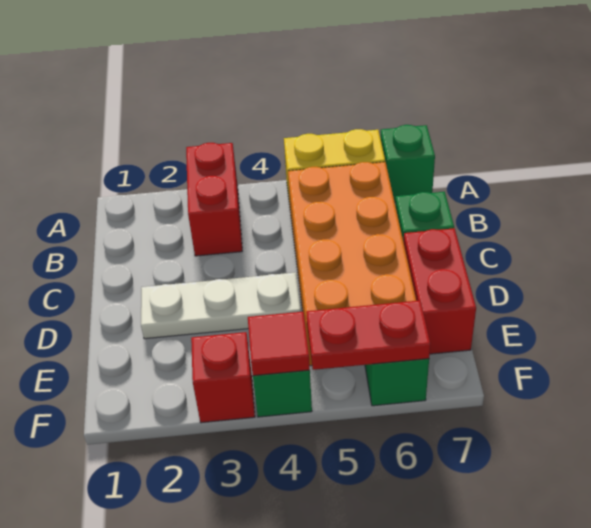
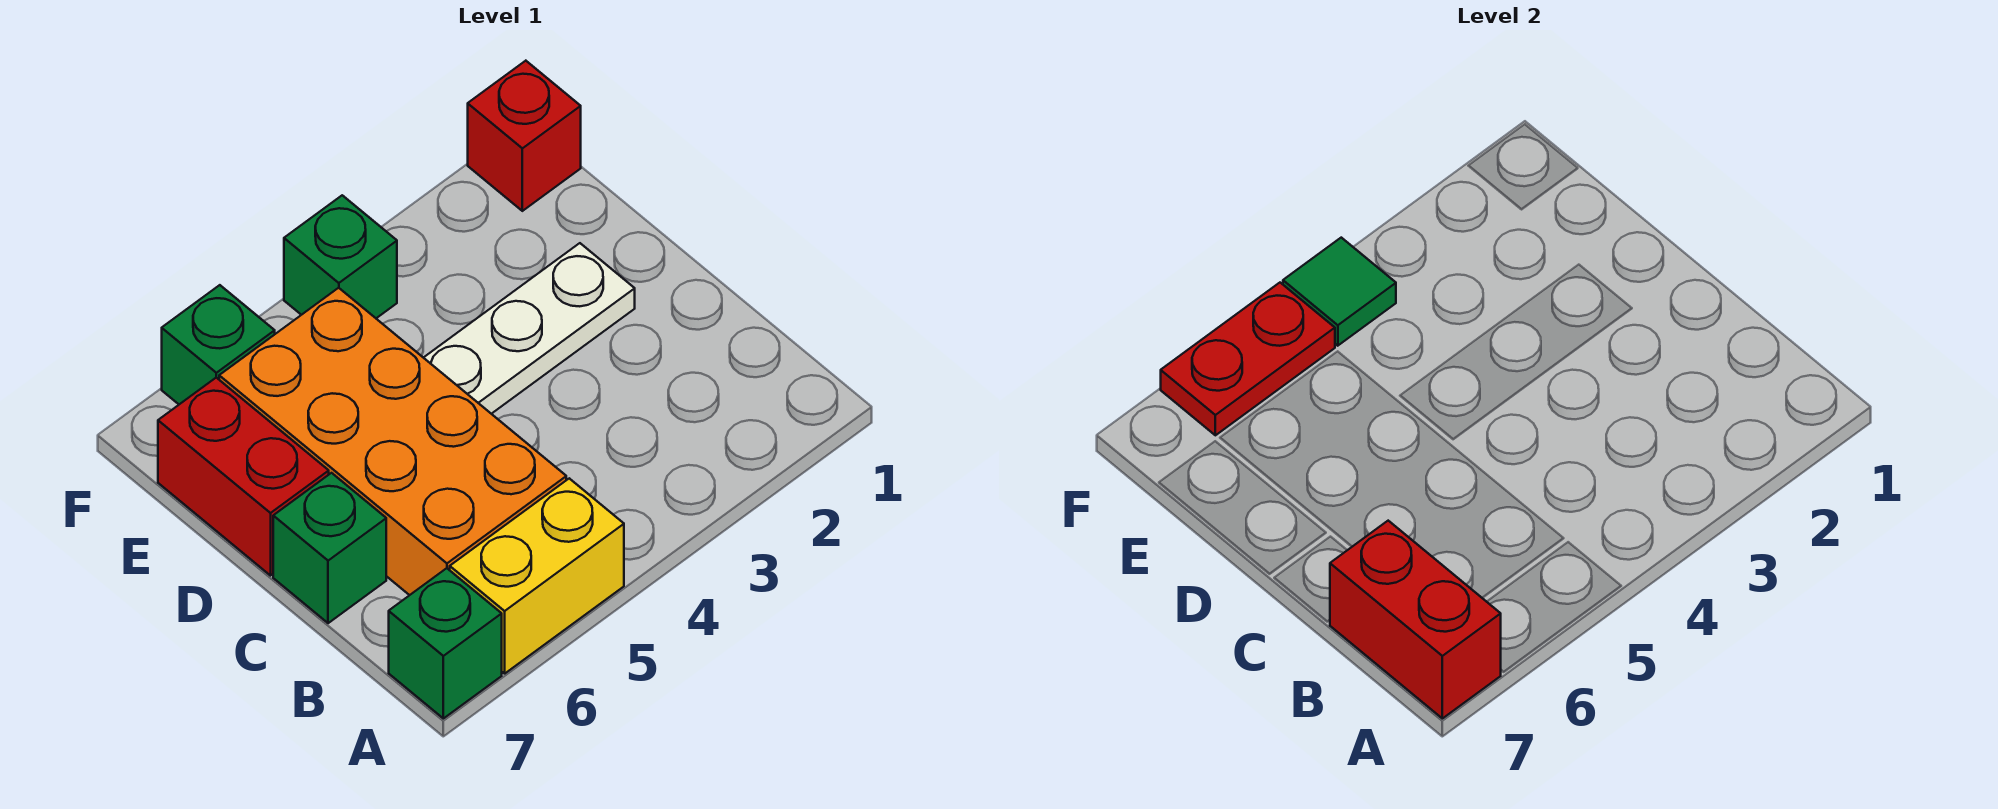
red 1x2 brick [186,143,242,256] -> red 1x2 brick moved to [1330,521,1501,718]
red 1x1 brick [191,332,255,423] -> red 1x1 brick moved to [468,61,581,211]
red 1x1 tile [248,312,310,376] -> green 1x1 tile [1283,238,1396,346]

